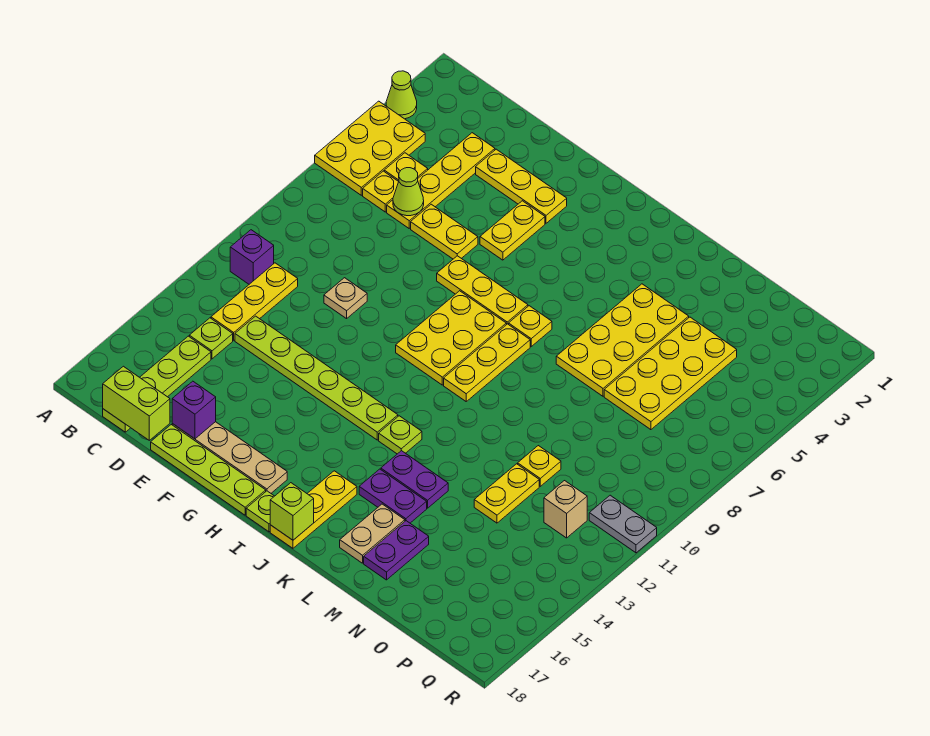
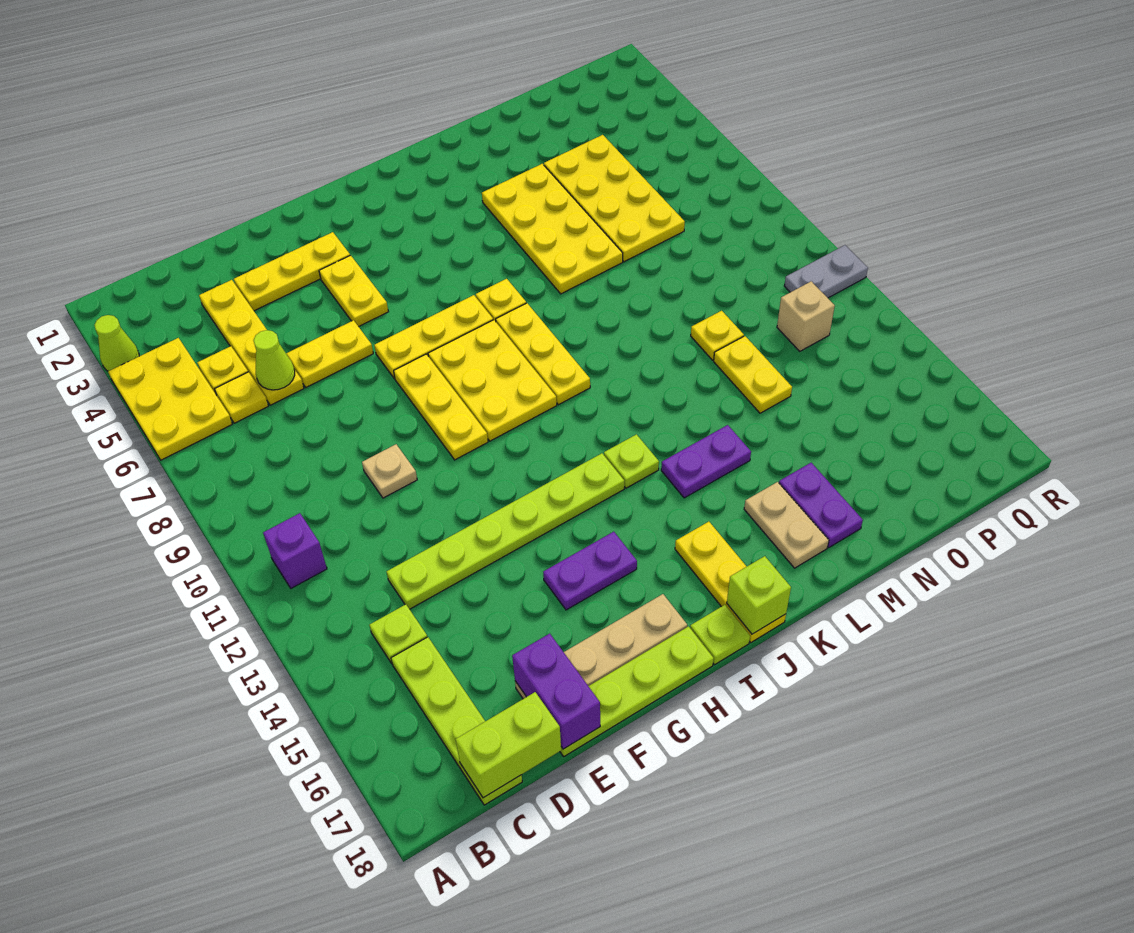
yellow 1x3 plate [211,263,298,340] -> yellow 1x3 plate moved to [394,354,488,460]
purple 1x1 brick [172,381,216,439] -> purple 1x2 brick [512,634,600,749]
purple 1x2 plate [359,469,427,523] -> purple 1x2 plate moved to [543,532,637,610]

